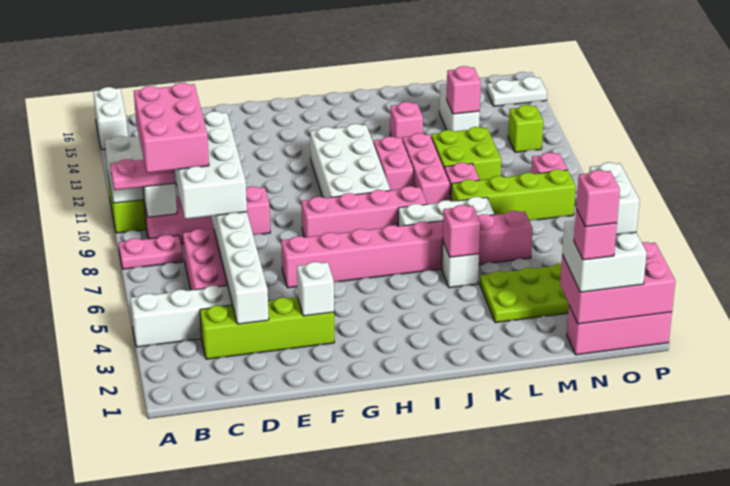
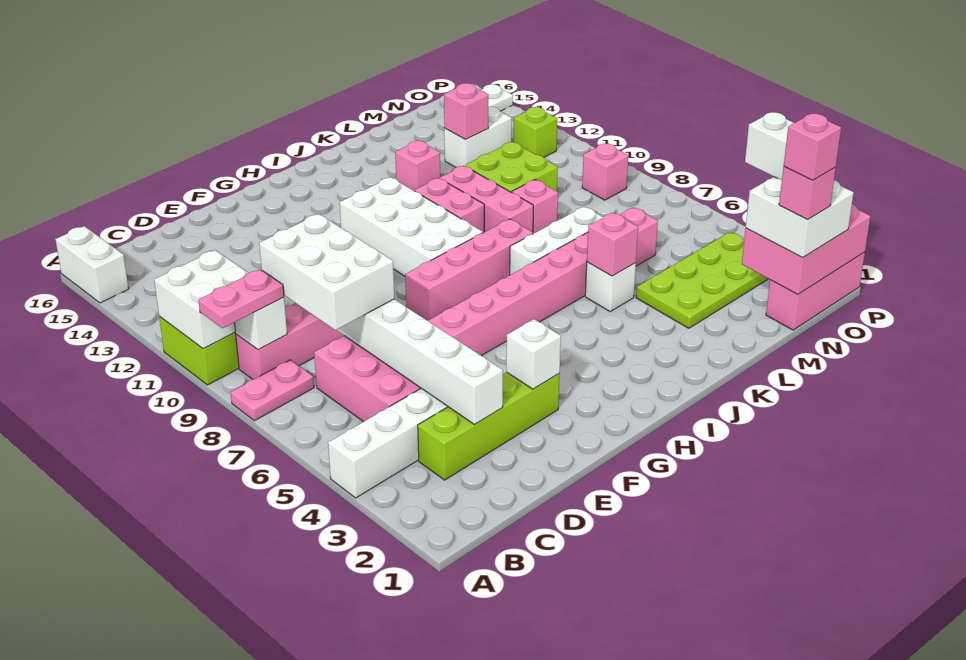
pink 2x3 brick [134,83,209,173] -> none
white 2x4 brick [174,111,247,219] -> white 2x3 brick [259,214,394,330]
lime 1x4 brick [451,169,576,221] -> none
white 1x2 brick [439,84,480,131] -> white 1x2 brick turned to [444,106,512,167]

